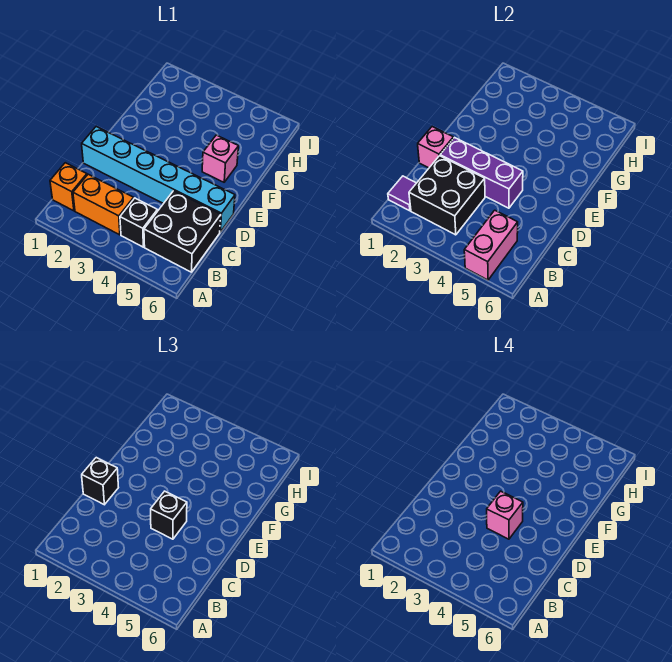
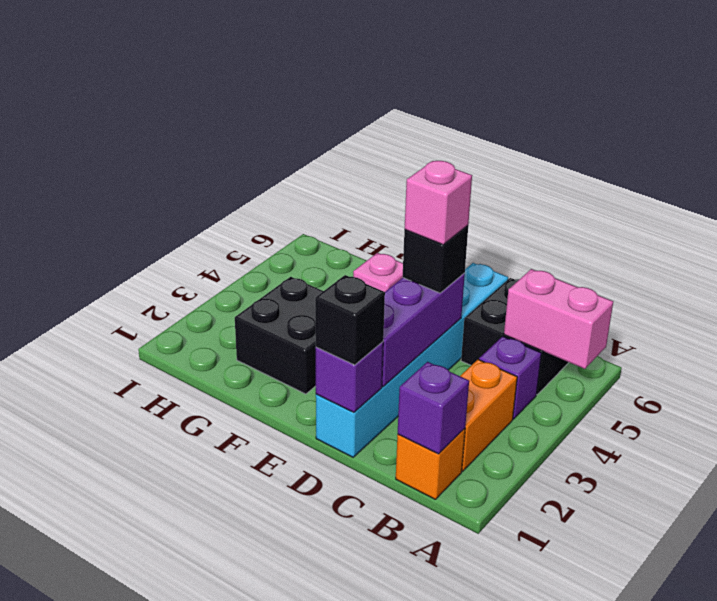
purple 1x1 tile [388,176,416,211] -> purple 1x1 brick [398,362,469,454]
black 2x2 brick [409,156,485,235] -> black 2x2 brick moved to [235,277,323,394]
black 1x1 brick [120,198,157,247] -> purple 1x1 brick [479,336,541,419]
pink 1x1 brick [418,127,454,168] -> purple 1x1 brick [316,342,383,412]

